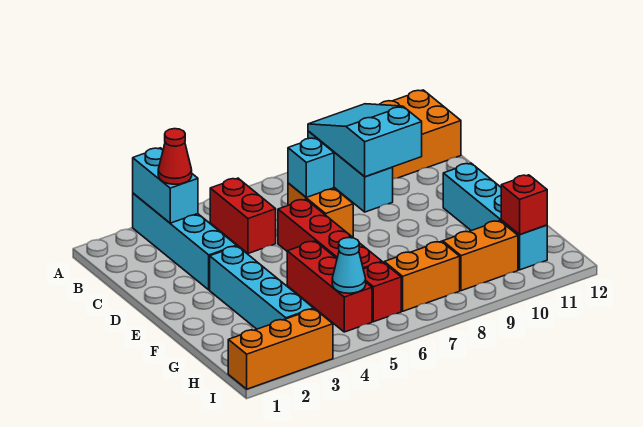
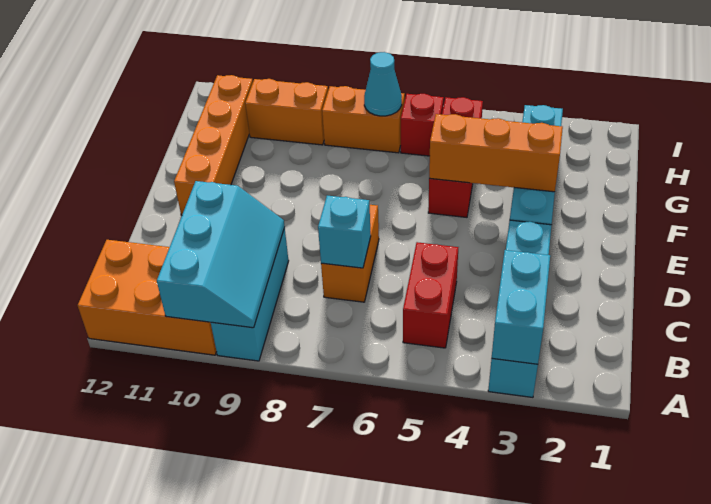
cyan 2x3 slope [308,104,422,177] -> cyan 2x3 slope turned to [157,181,285,328]
red 1x1 cone [158,129,192,184] -> none
red 1x4 brick [278,199,382,269] -> none
cyan 1x4 brick [443,163,547,270] -> orange 1x4 brick [174,75,253,215]
cyan 1x1 cone [332,238,366,293] -> cyan 1x1 cone moved to [364,52,402,116]
red 1x1 brick [501,175,547,235] -> none
orange 1x3 brick [228,309,333,389] -> orange 1x3 brick moved to [429,114,563,192]

